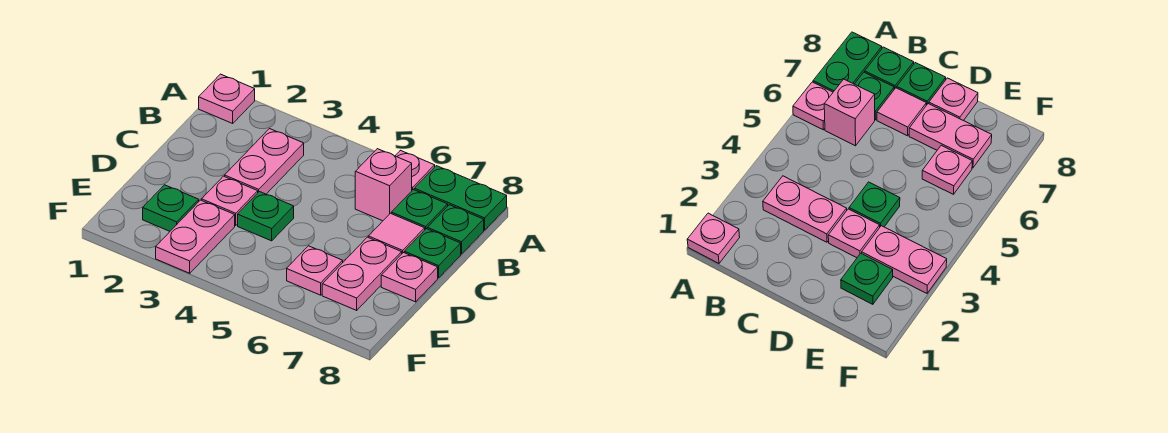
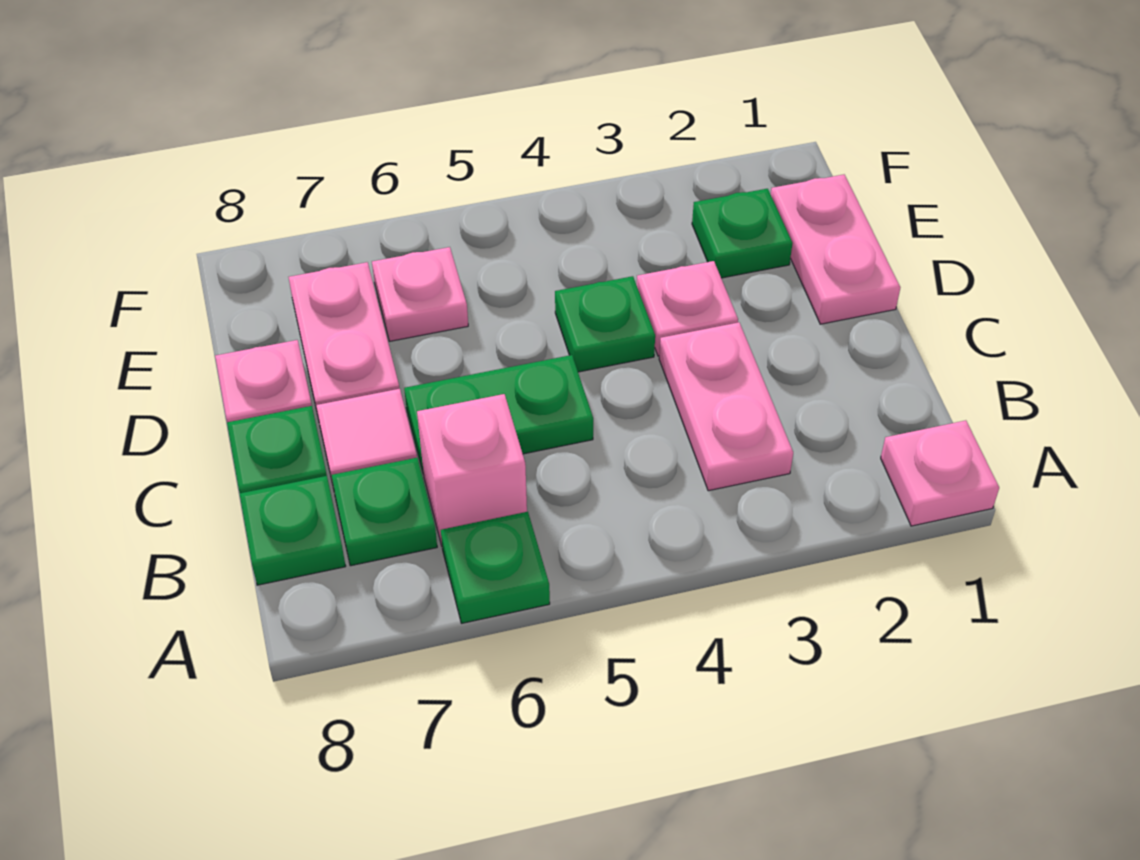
pink 1x1 plate [395,150,435,190] -> green 1x1 plate [441,512,550,623]
green 1x2 plate [414,166,507,230] -> green 1x2 plate moved to [404,355,593,474]
pink 1x2 plate [156,200,235,273] -> pink 1x2 plate moved to [771,175,900,324]

